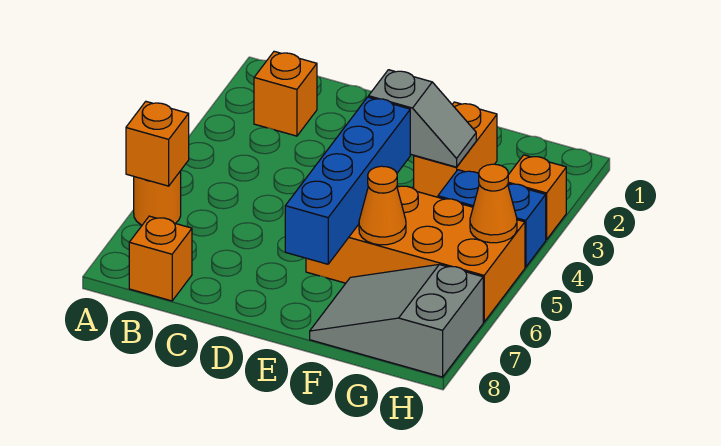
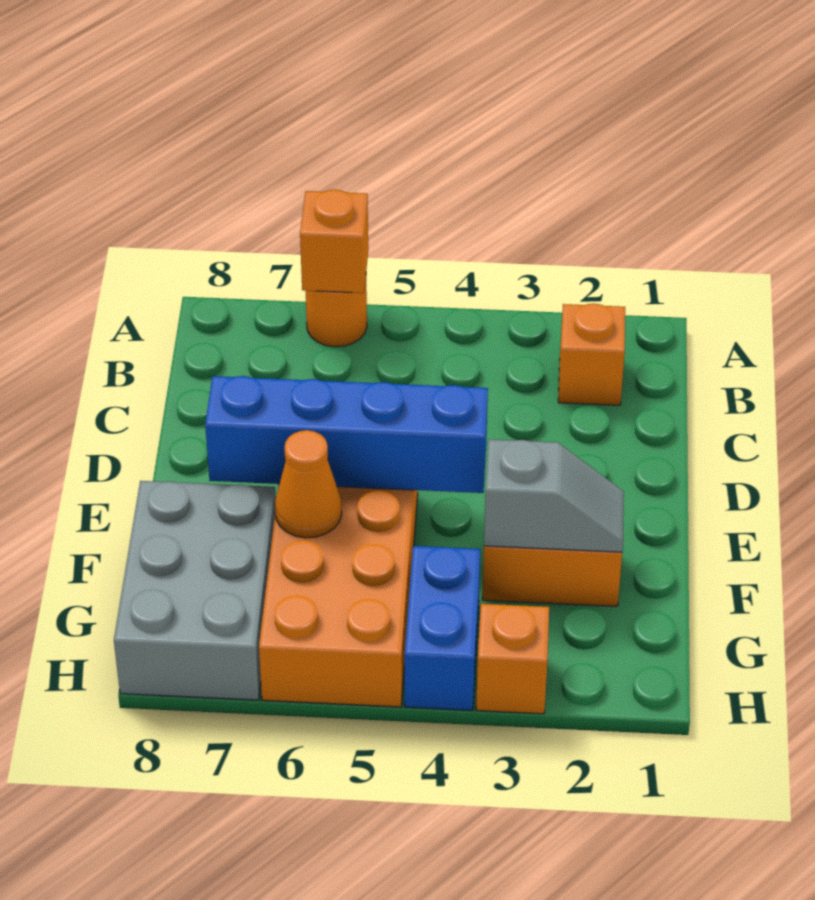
orange 1x1 brick [129,216,192,301] -> none
grey 1x2 slope [369,70,476,167] -> grey 1x2 slope turned to [484,439,624,552]
grey 2x3 slope [310,265,483,377] -> grey 2x3 brick [114,481,276,700]
orange 1x1 cone [470,164,517,243] -> none

